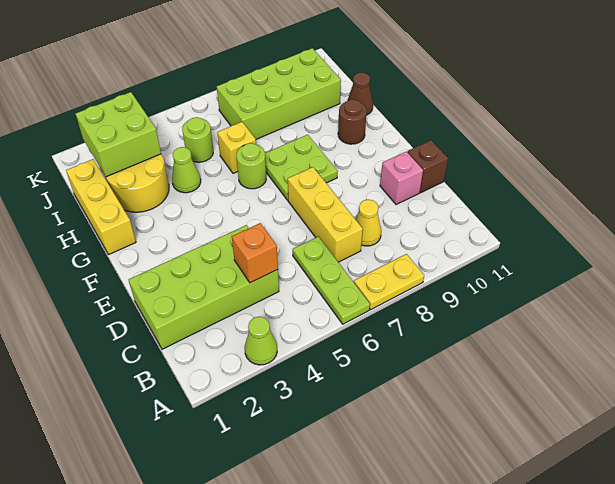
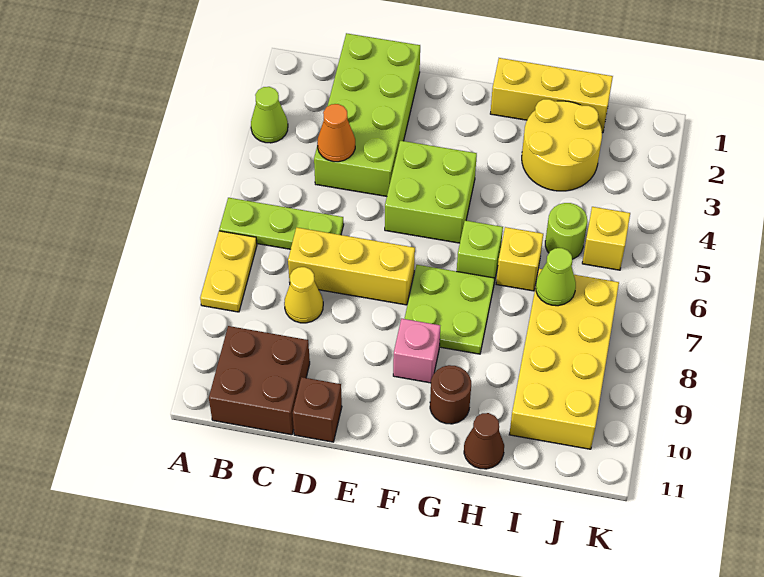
none -> brown 2x2 brick [209,326,310,435]
orange 1x1 brick [232,223,278,283] -> orange 1x1 cone [317,104,355,162]
pink 1x1 brick [380,151,423,205] -> pink 1x1 brick moved to [393,319,440,383]
lime 1x1 round brick [236,143,266,189] -> lime 1x1 brick [457,220,503,282]
lime 1x1 cone [172,147,201,193] -> lime 1x1 cone moved to [536,248,576,306]
lime 2x2 brick [76,92,161,177] -> lime 2x2 brick moved to [385,141,477,243]
lime 2x4 brick [217,48,341,139] -> yellow 2x4 brick [509,269,619,449]
none -> yellow 1x1 brick [582,207,630,270]

